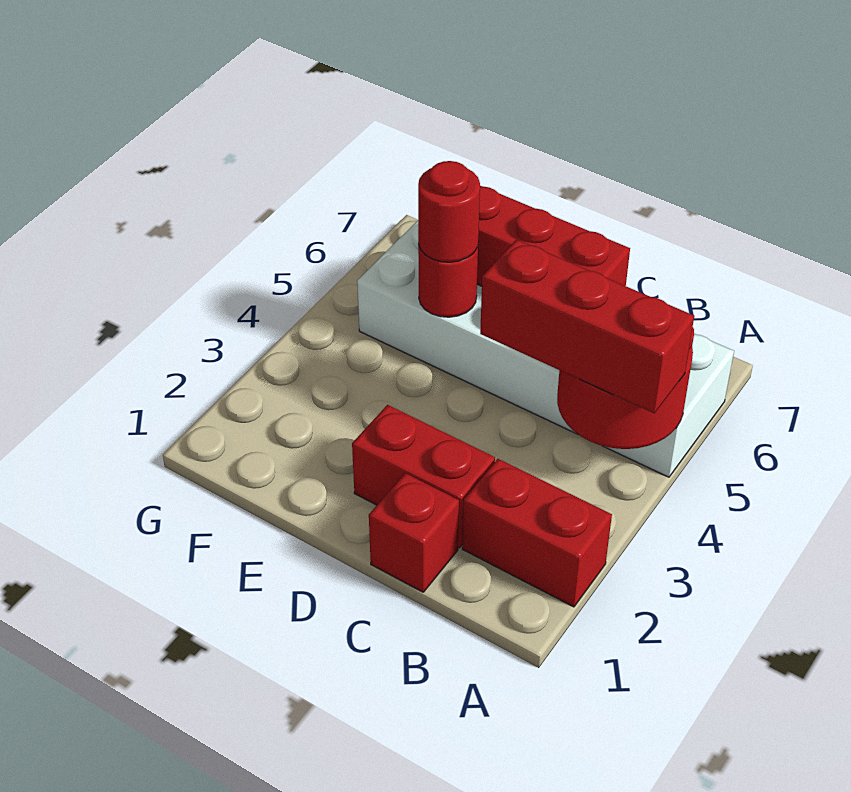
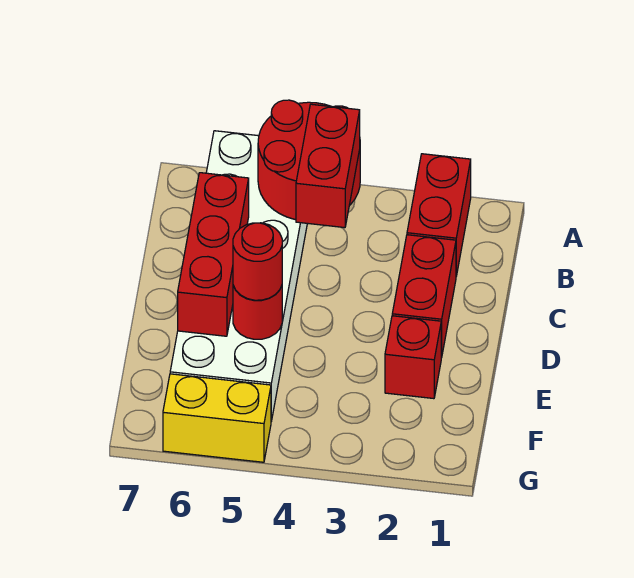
red 1x3 brick [480,240,694,413] -> red 1x2 brick [296,104,360,228]
red 1x1 brick [369,473,459,592] -> red 1x1 brick moved to [385,316,441,399]
none -> yellow 1x2 brick [163,374,271,462]

